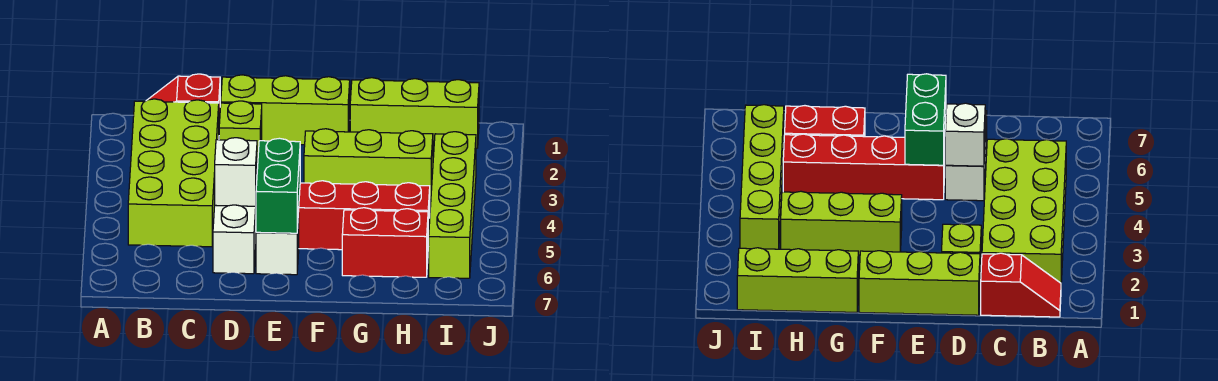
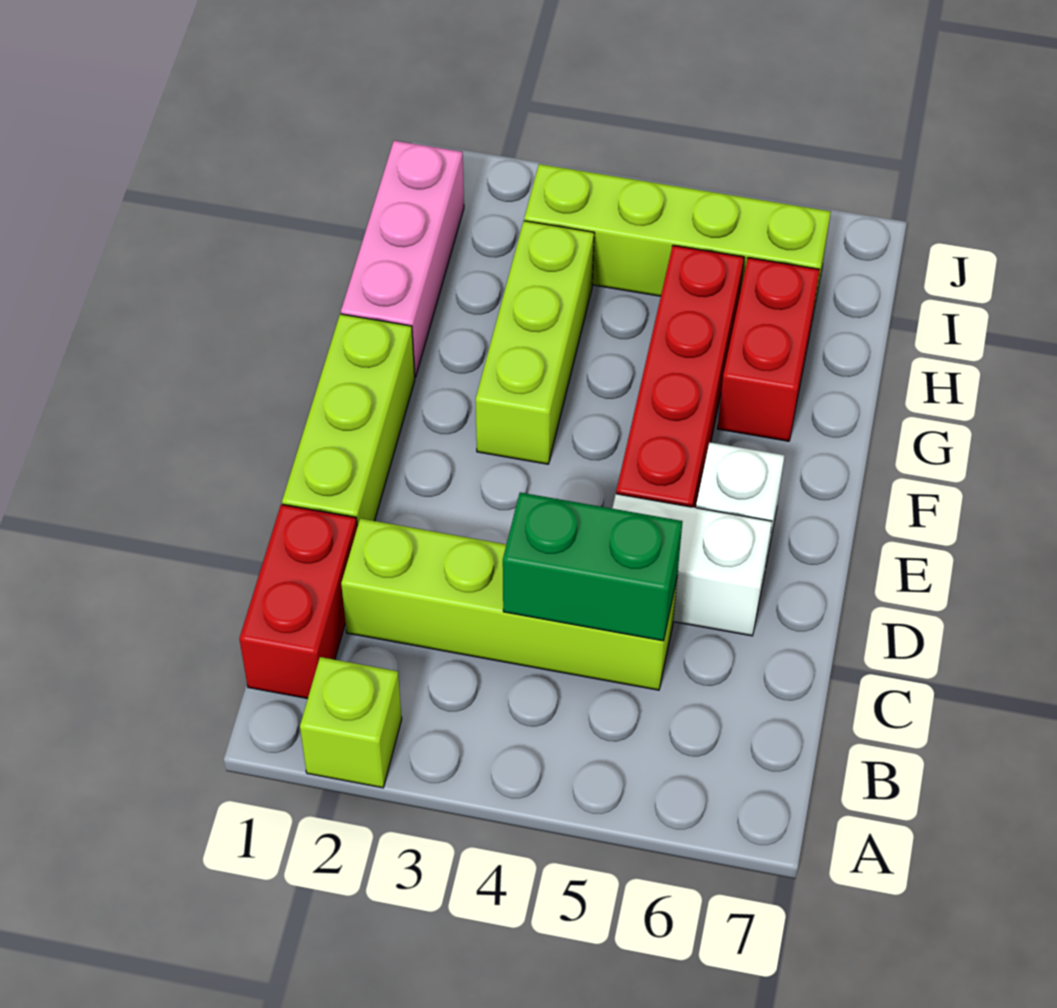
red 1x2 slope [148,74,220,124] -> red 1x2 brick [239,504,357,699]
lime 2x4 brick [128,99,219,247] -> lime 1x4 brick [341,518,677,690]
lime 1x1 brick [219,101,262,169] -> lime 1x1 brick moved to [300,657,402,788]
white 1x1 brick [215,138,257,206] -> none
green 1x2 brick [256,138,300,233] -> green 1x2 brick moved to [503,493,682,641]
lime 1x3 brick [350,78,479,148] -> pink 1x3 brick [341,141,464,377]

